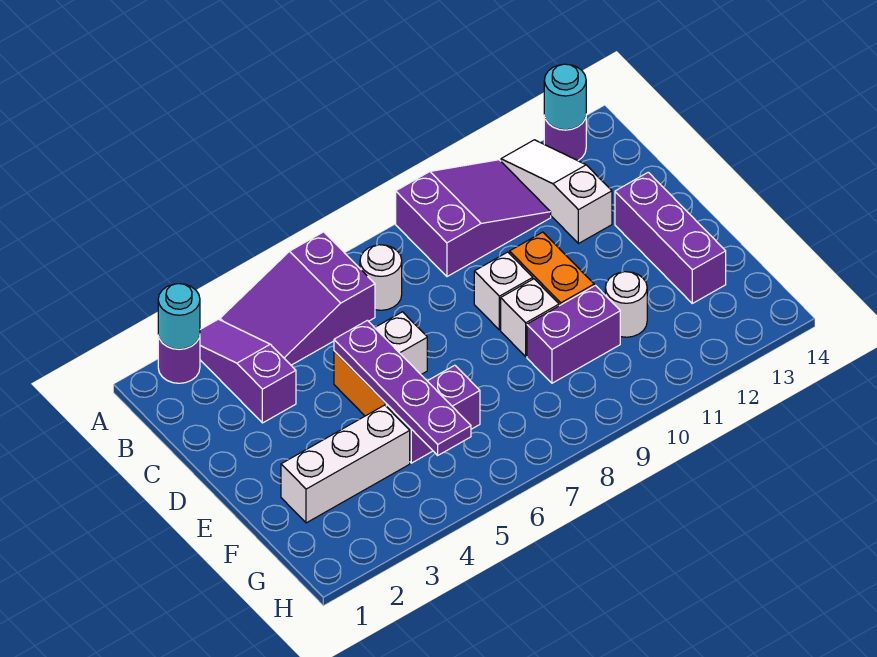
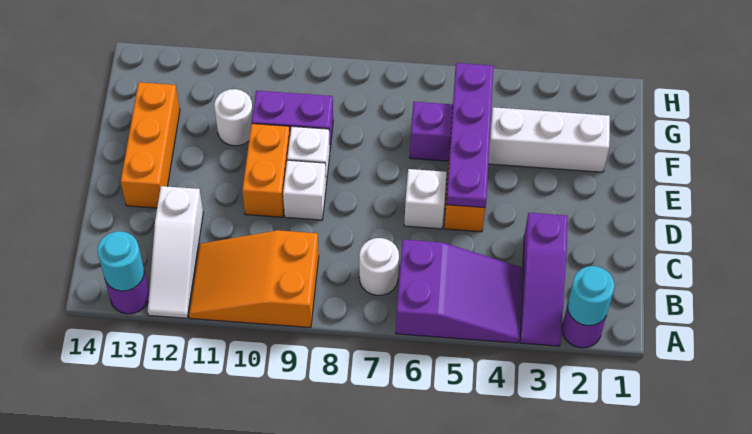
purple 2x3 slope [396,160,551,277] -> orange 2x3 slope [189,230,319,328]
purple 1x3 brick [615,172,726,303] -> orange 1x3 brick [121,82,180,208]

